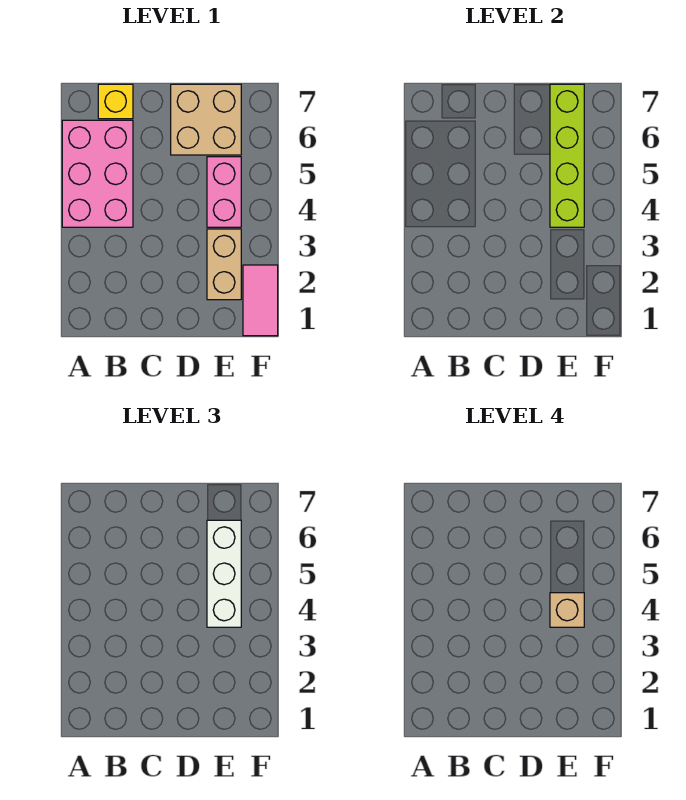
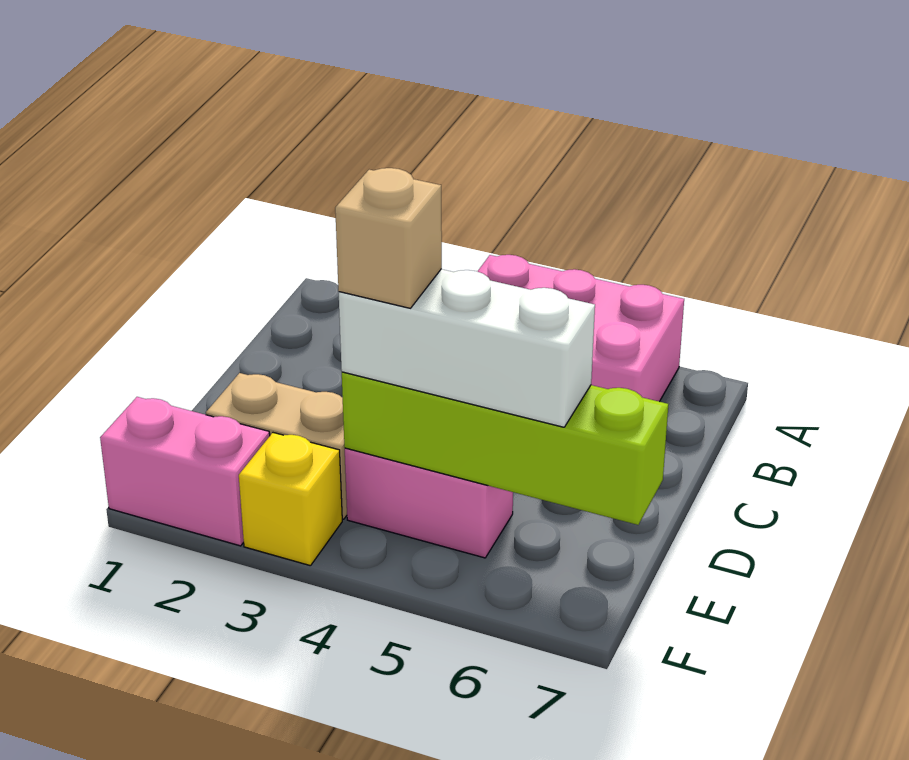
yellow 1x1 brick [98,84,133,119] -> yellow 1x1 brick moved to [239,433,342,566]
tan 2x2 brick [171,84,241,155] -> none
pink 1x2 tile [243,265,278,336] -> pink 1x2 brick [100,397,270,546]

